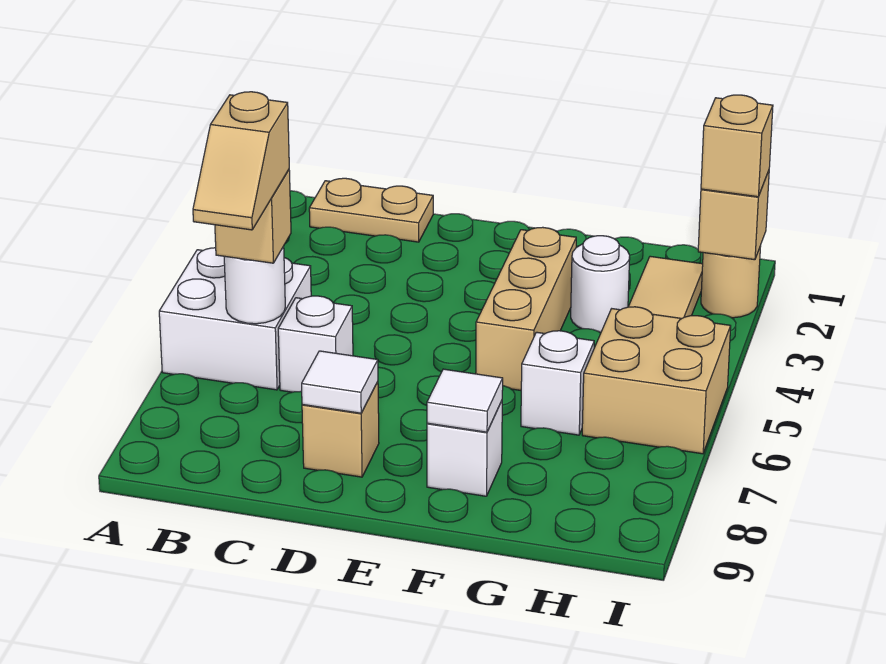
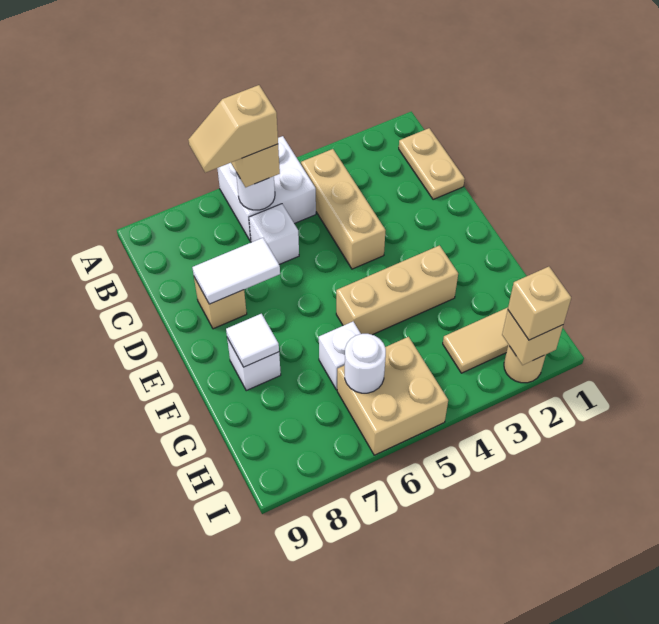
none -> tan 1x3 brick [301,149,386,269]
white 1x1 tile [302,351,378,413] -> white 1x2 tile [192,238,280,304]
white 1x1 round brick [571,236,630,332] -> white 1x1 round brick moved to [345,334,386,393]

